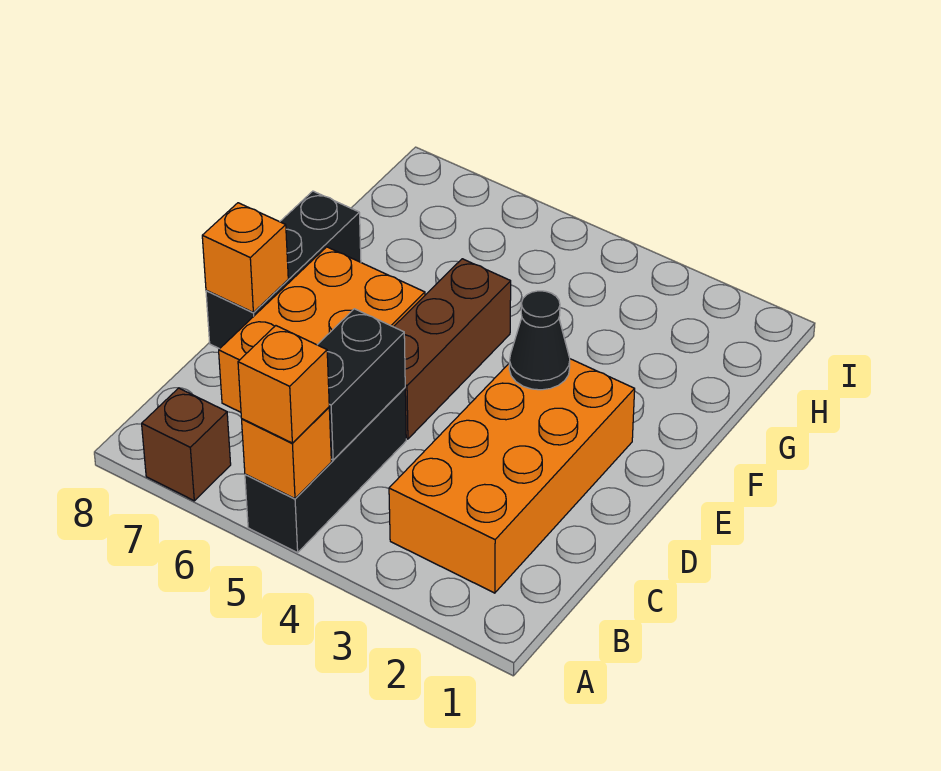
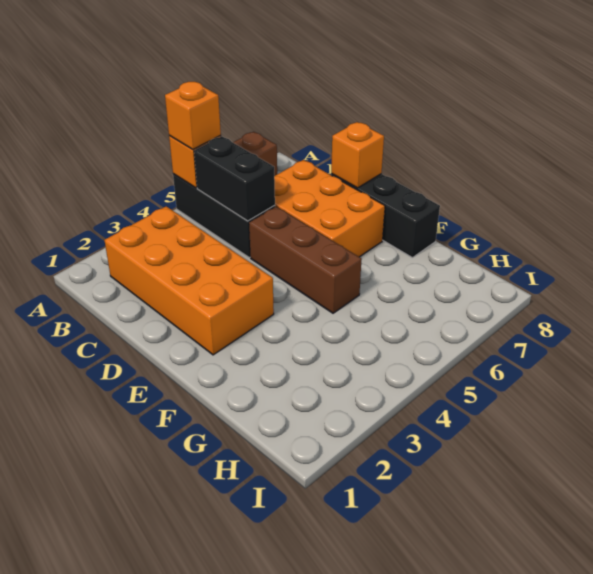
black 1x1 cone [509,291,570,390] -> none

